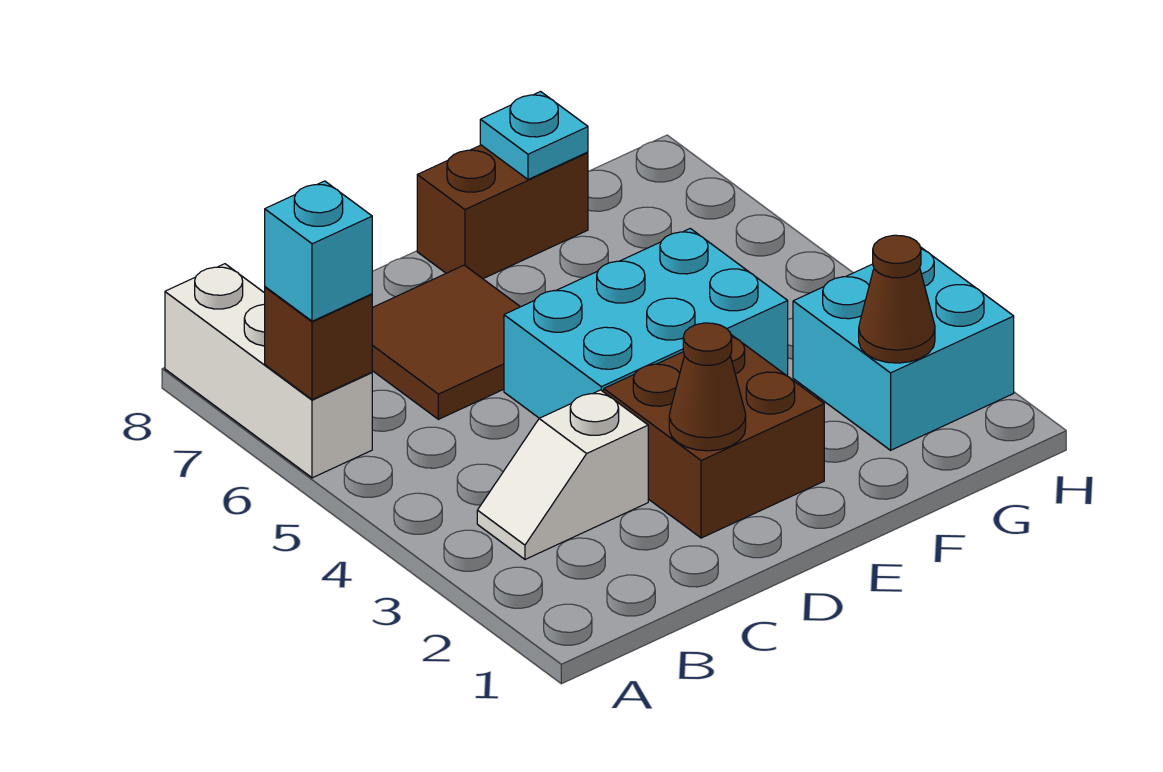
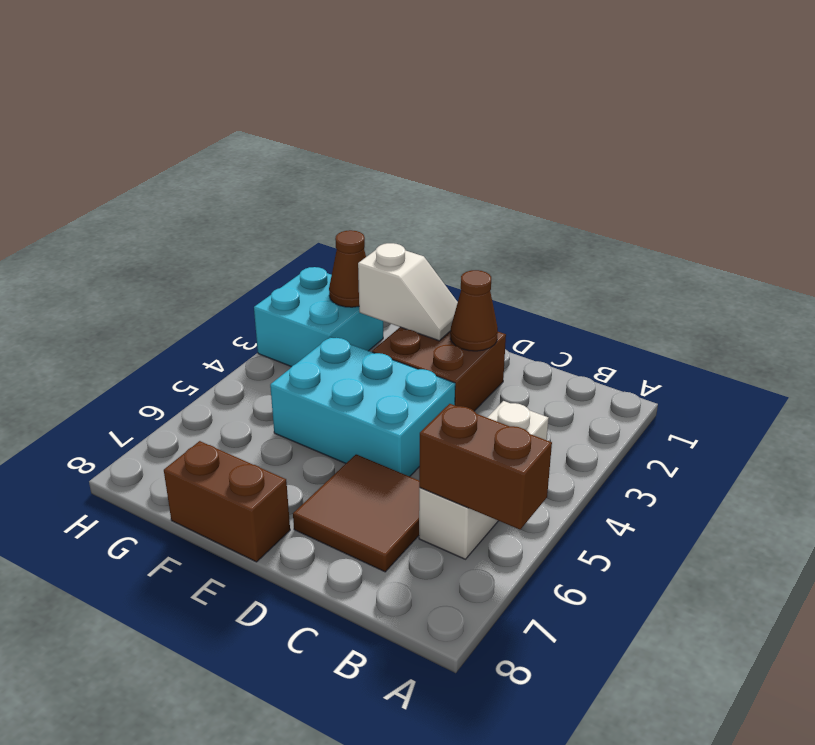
white 1x3 brick [165,264,372,478] -> white 1x3 brick moved to [419,401,549,559]
brown 1x1 brick [265,287,372,400] -> brown 1x2 brick [419,404,552,529]
cyan 1x1 brick [265,181,372,321] -> none
white 1x2 slope [477,390,648,559] -> white 1x2 slope moved to [358,243,458,341]
cyan 1x1 plate [480,92,588,179] -> none

